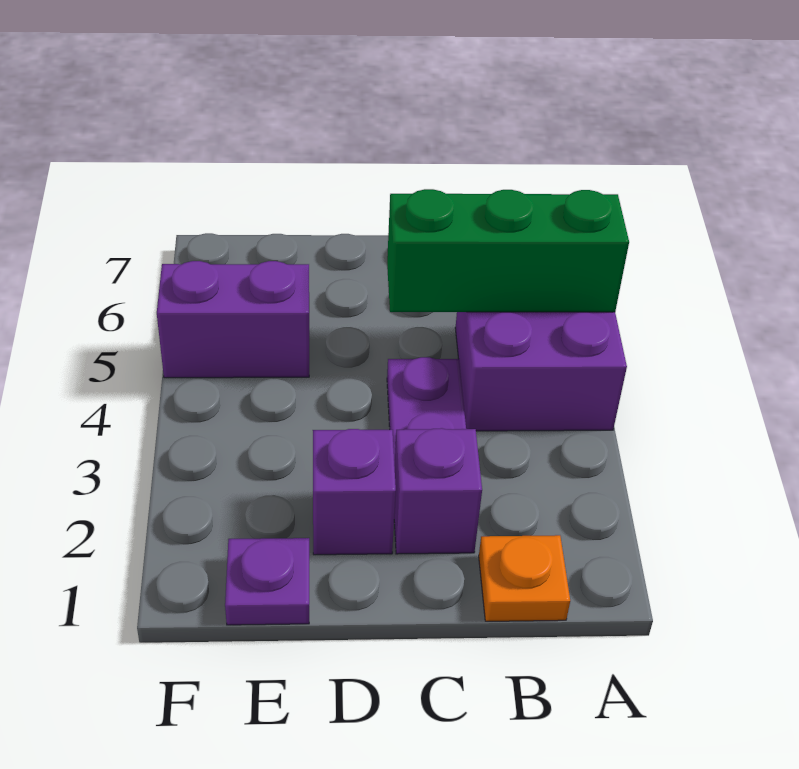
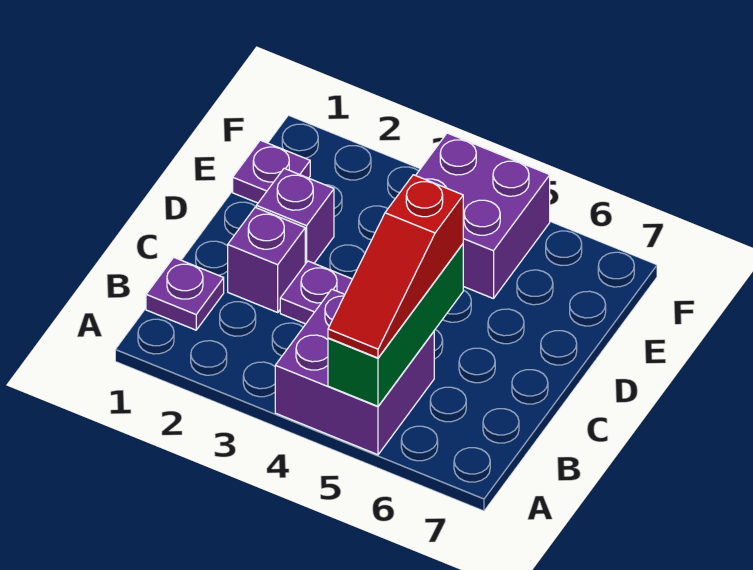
none -> red 1x3 slope [328,175,463,358]
orange 1x1 plate [479,535,570,621] -> purple 1x1 plate [146,257,224,330]
purple 1x2 brick [157,261,309,378] -> purple 2x2 brick [416,133,550,299]

